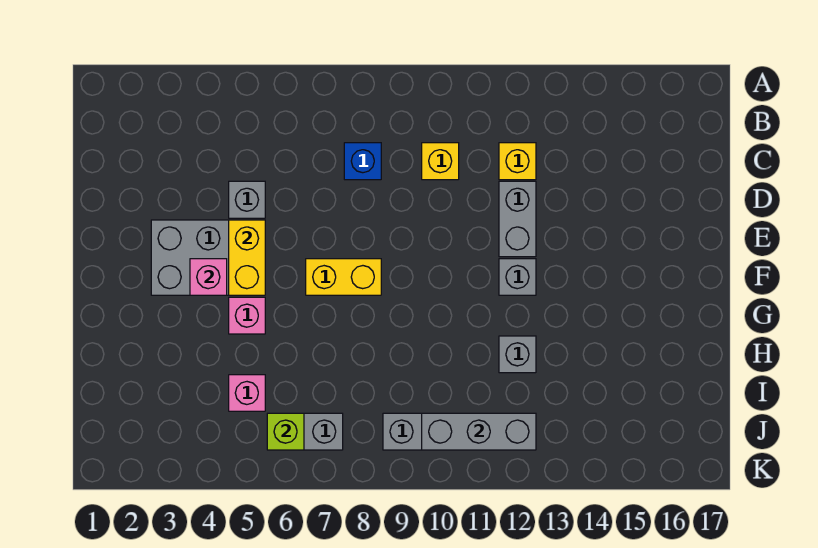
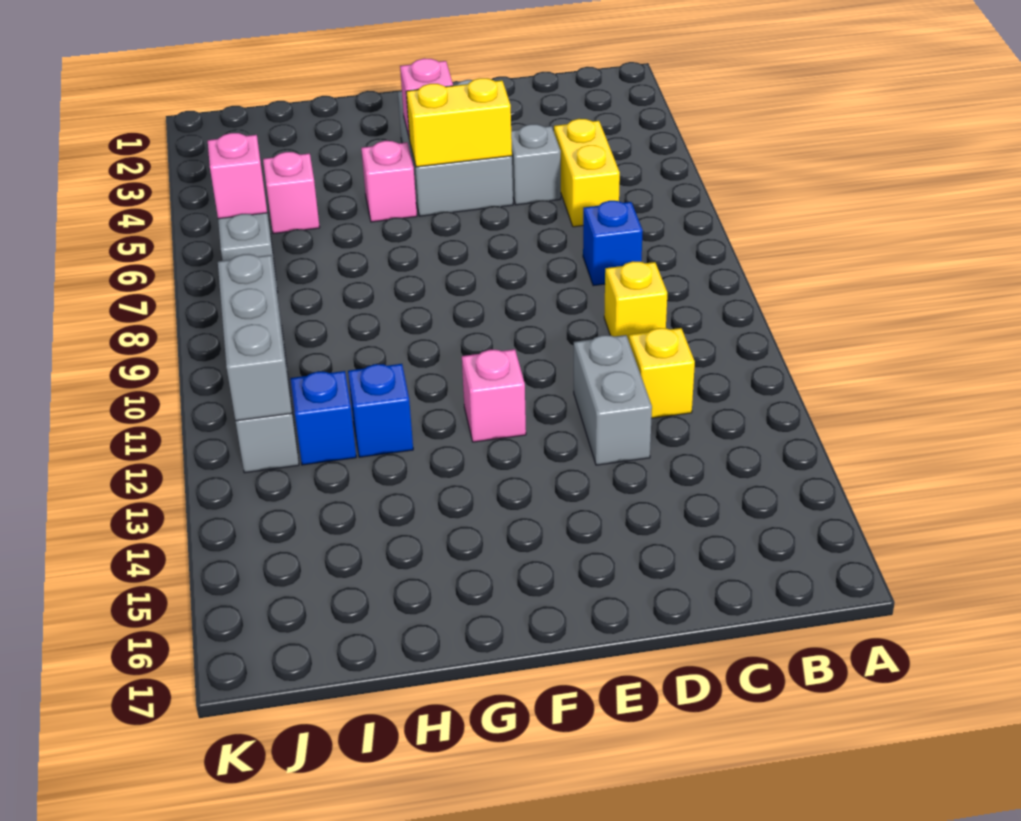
grey 1x2 brick [499,181,536,257] -> grey 1x2 brick turned to [574,335,652,465]
yellow 1x2 brick [306,259,381,295] -> yellow 1x2 brick moved to [554,119,620,227]
grey 1x1 brick [499,259,536,295] -> pink 1x1 brick [462,349,526,442]
grey 1x1 brick [499,336,536,373] -> blue 1x1 brick [348,364,413,457]
none -> blue 1x1 brick [290,371,356,465]
lime 1x1 brick [267,413,304,450] -> pink 1x1 brick [208,133,267,219]

